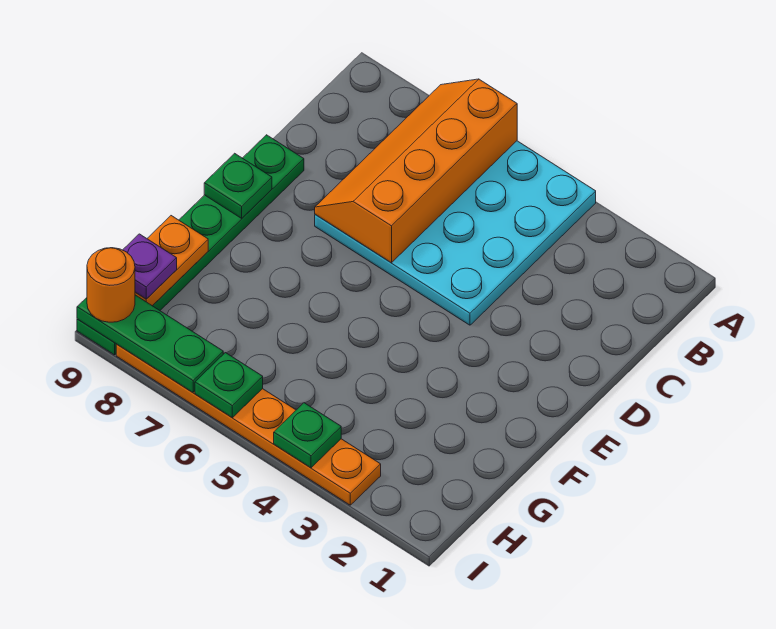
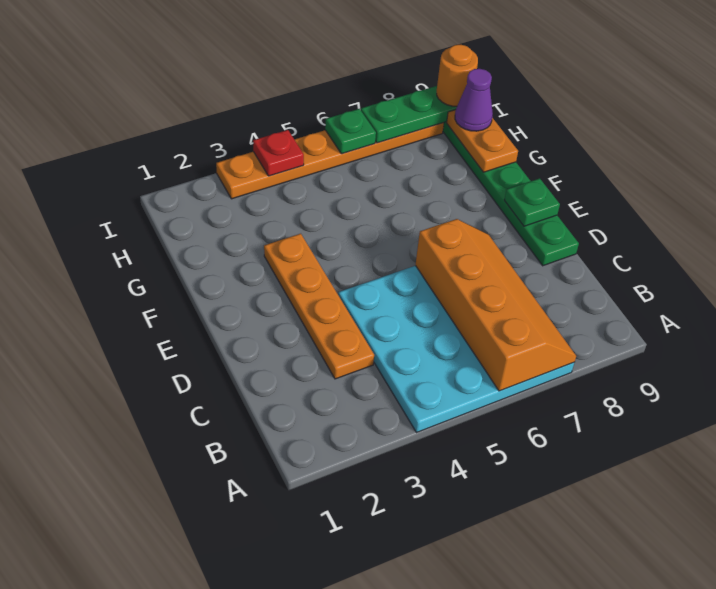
none -> orange 1x4 plate [264,234,374,379]
purple 1x1 plate [123,234,177,299] -> purple 1x1 cone [455,69,493,131]
green 1x1 plate [274,403,341,468] -> red 1x1 plate [253,130,304,176]

